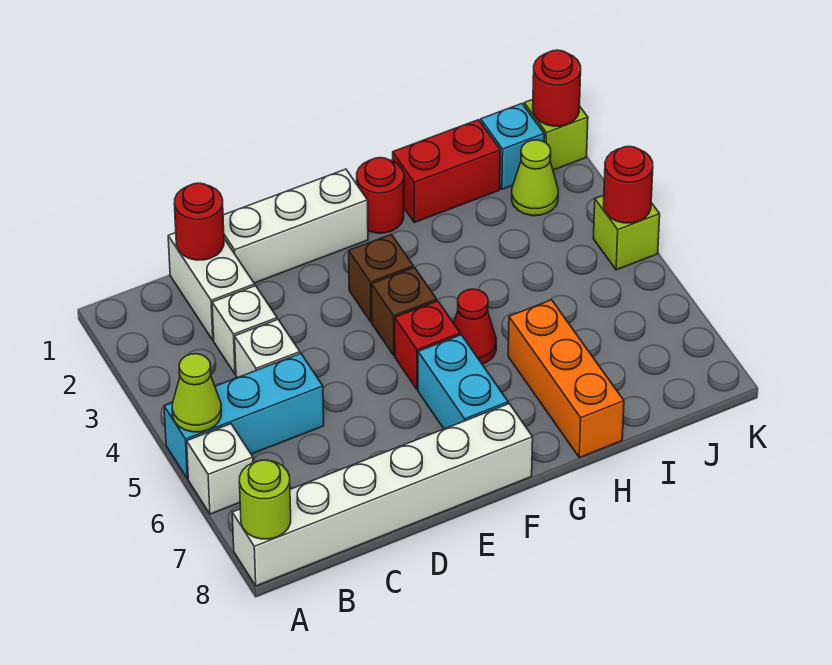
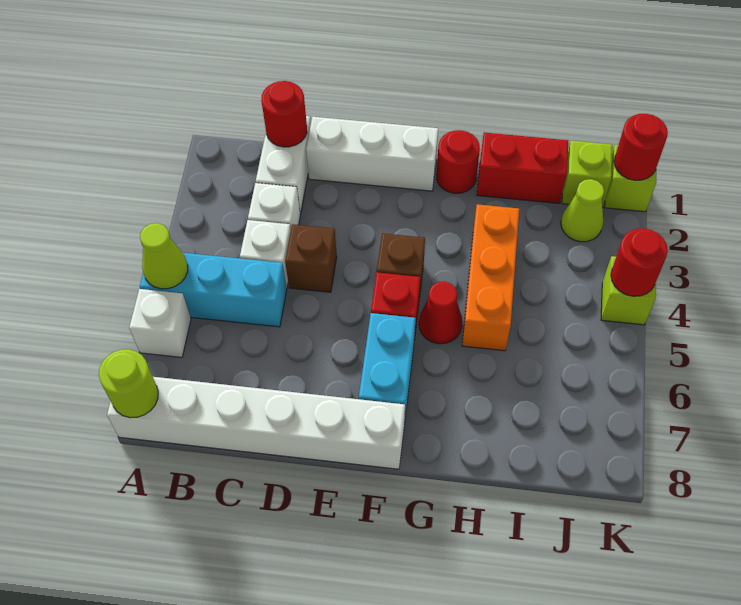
brown 1x1 brick [349,234,413,322] -> brown 1x1 brick moved to [285,224,337,292]
orange 1x3 brick [508,300,624,458] -> orange 1x3 brick moved to [462,204,519,351]
cyan 1x1 brick [481,104,544,189] -> lime 1x1 brick [562,141,612,208]

